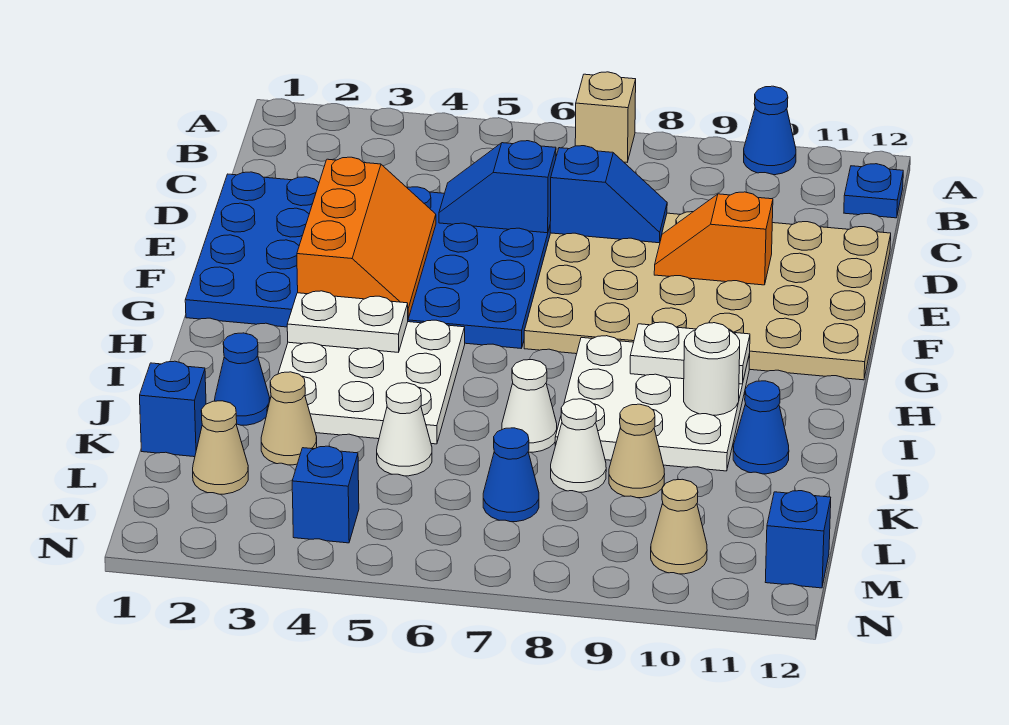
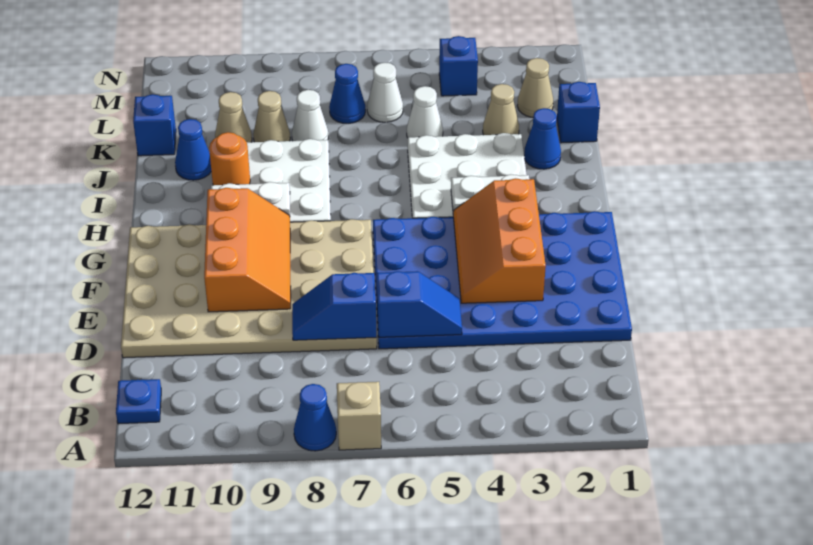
blue 1x1 cone [744,86,796,175] -> blue 1x1 cone moved to [294,384,336,451]
orange 1x2 slope [654,192,773,285] -> orange 2x3 slope [204,188,291,312]
white 1x1 round brick [684,323,740,415] -> orange 1x1 round brick [209,132,250,185]
white 1x1 cone [502,360,557,452] -> white 1x1 cone moved to [367,63,403,122]
tan 1x1 cone [651,479,707,574] -> tan 1x1 cone moved to [215,92,252,142]
blue 1x1 brick [765,491,831,588] -> blue 1x1 brick moved to [133,94,176,156]

